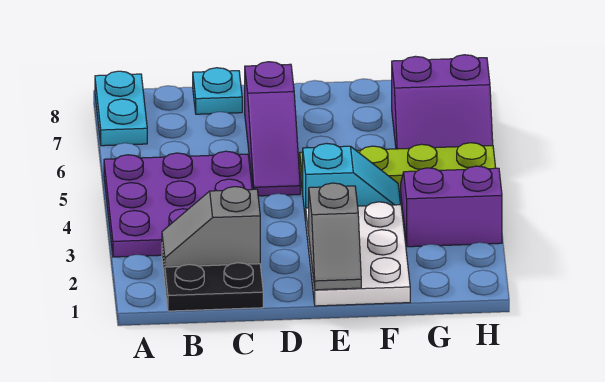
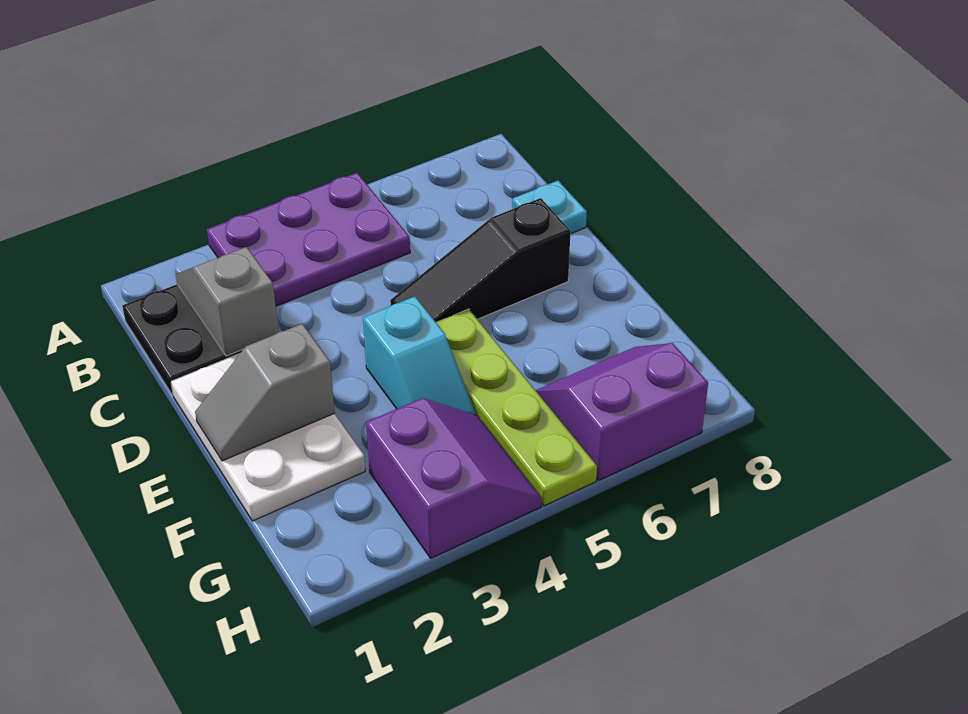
purple 3x3 plate [104,151,252,257] -> purple 2x3 plate [207,173,410,306]
cyan 1x2 plate [95,71,147,146] -> none
purple 1x3 slope [245,62,300,196] -> black 1x3 slope [390,198,571,322]
white 2x3 plate [306,202,410,306] -> white 2x3 plate turned to [171,354,365,521]
purple 2x2 slope [392,55,493,149] -> purple 2x2 slope turned to [536,343,708,480]

